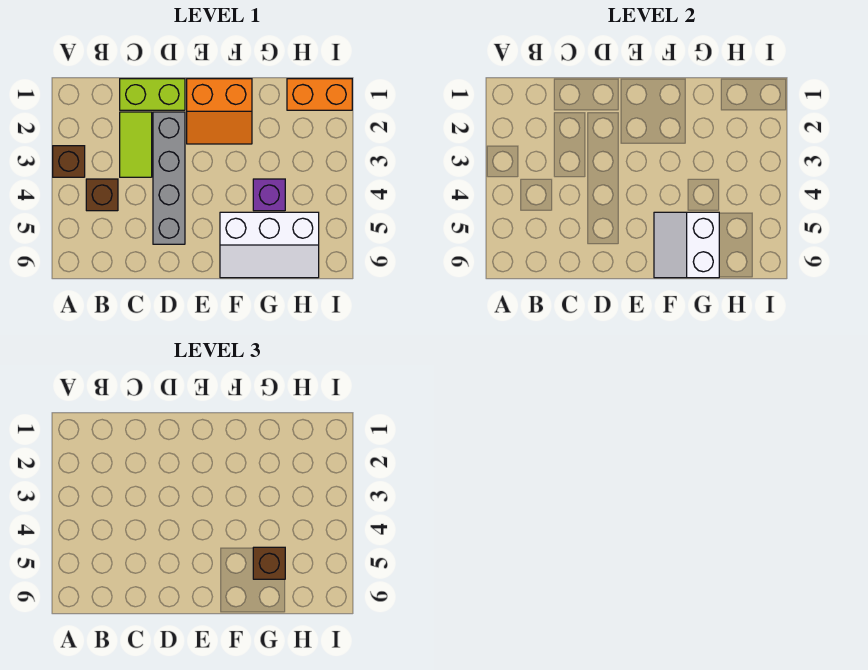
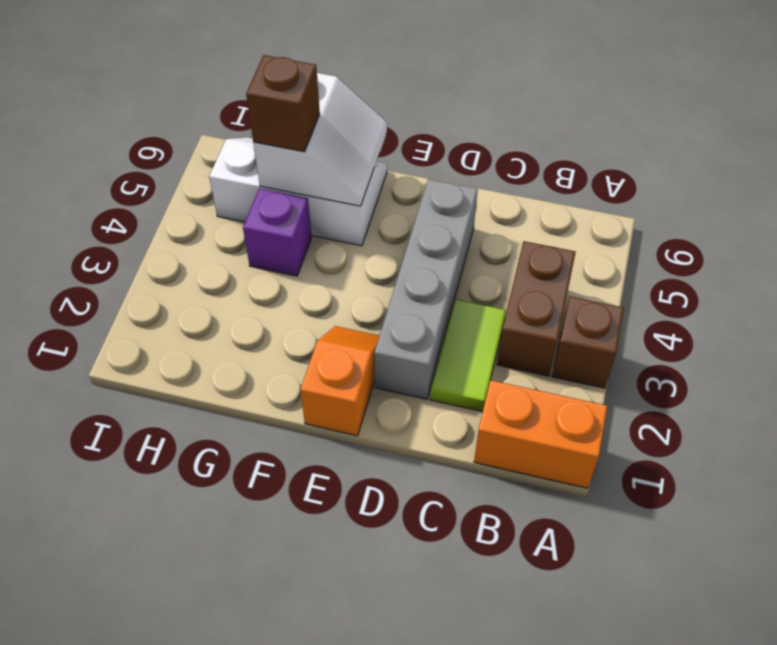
brown 1x1 brick [86,179,118,211] -> brown 1x2 brick [497,241,576,376]
lime 1x2 brick [120,79,185,110] -> none
orange 2x2 slope [187,79,252,144] -> orange 1x2 slope [301,326,379,436]
orange 1x2 brick [287,79,352,110] -> orange 1x2 brick moved to [474,380,607,488]

